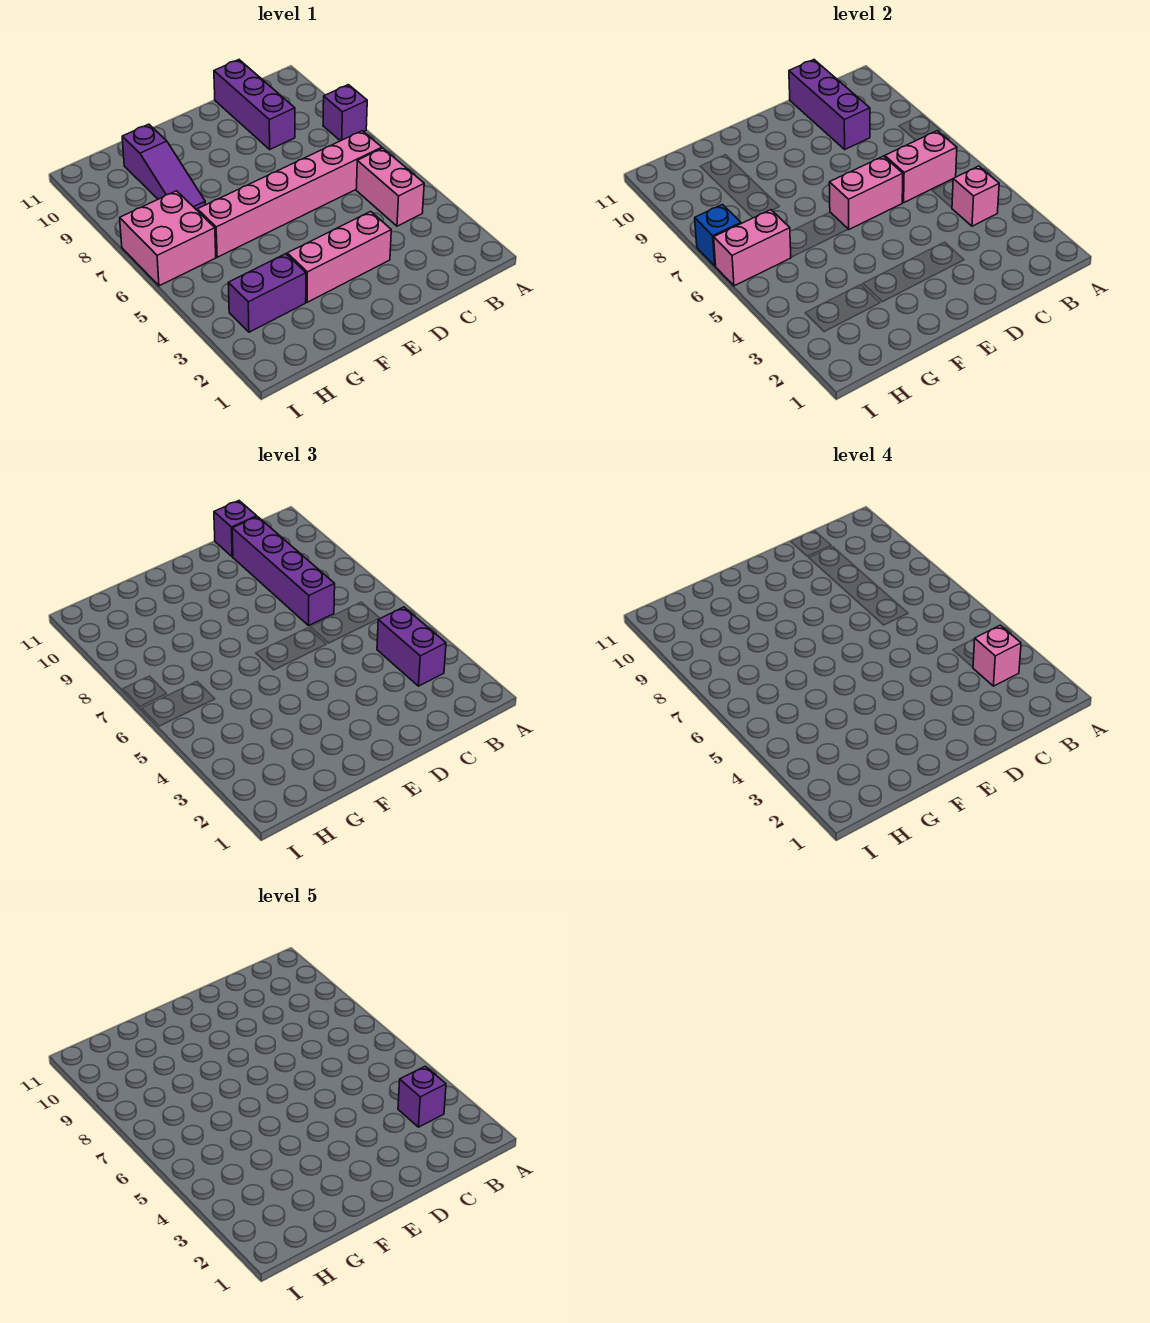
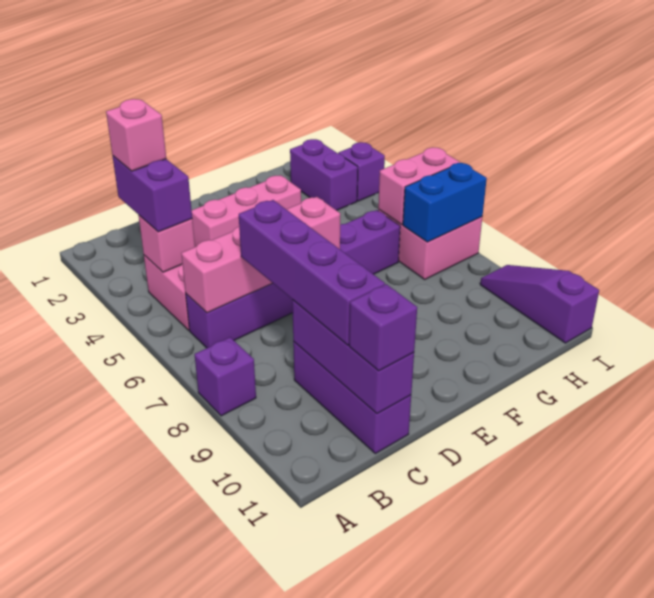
purple 1x1 brick [398,1066,446,1127] -> purple 1x1 brick moved to [338,142,385,201]
pink 1x6 brick [197,131,382,257] -> purple 1x6 brick [186,210,400,348]
purple 1x2 brick [228,254,306,332] -> purple 1x2 brick turned to [290,139,358,210]
purple 1x3 slope [122,124,205,210] -> purple 1x3 slope moved to [480,265,599,343]
blue 1x1 brick [695,205,741,266] -> blue 1x2 brick [403,163,487,242]

